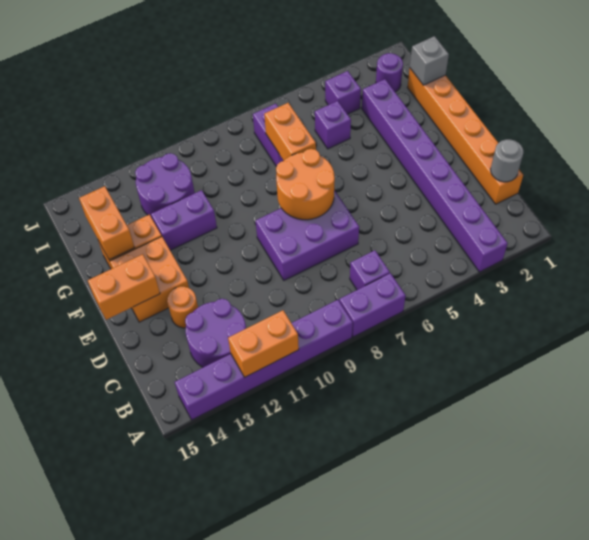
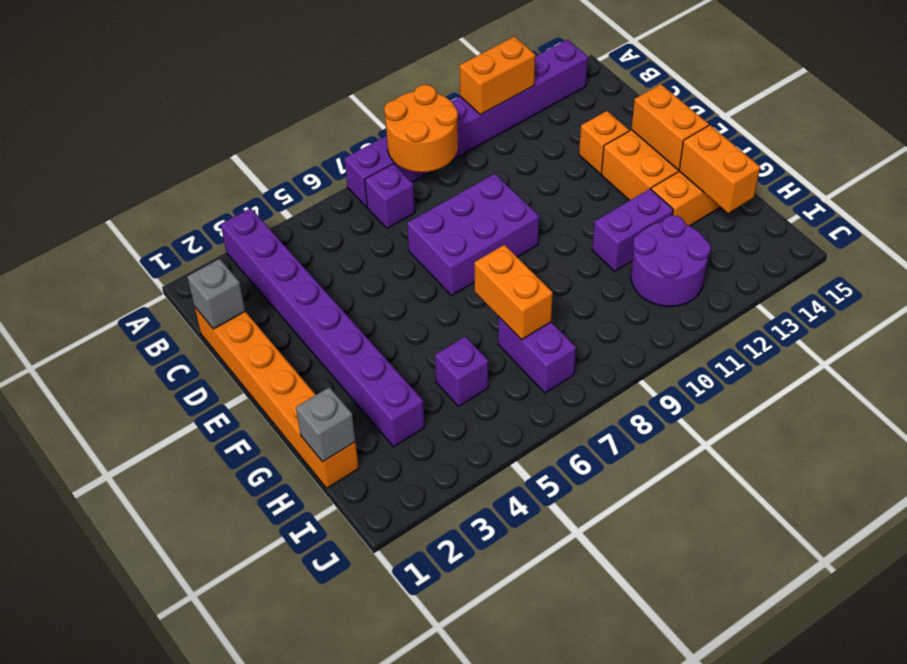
purple 2x2 round brick [185,299,246,367] -> none
grey 1x1 round brick [491,139,524,182] -> grey 1x1 brick [187,259,245,329]
orange 1x1 round brick [167,287,198,328] -> orange 1x1 brick [579,111,629,174]
orange 2x2 round brick [276,149,335,220] -> orange 2x2 round brick moved to [384,85,458,172]
orange 1x2 brick [88,254,160,320] -> orange 1x2 brick turned to [631,84,709,170]
purple 1x1 round brick [376,53,403,92] -> none
purple 1x1 brick [325,71,361,114] -> none

